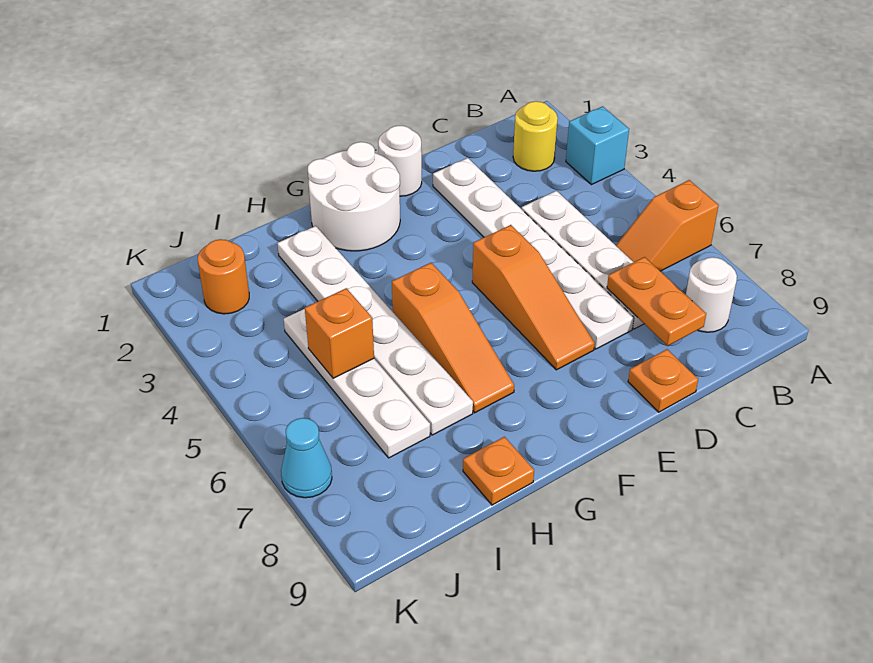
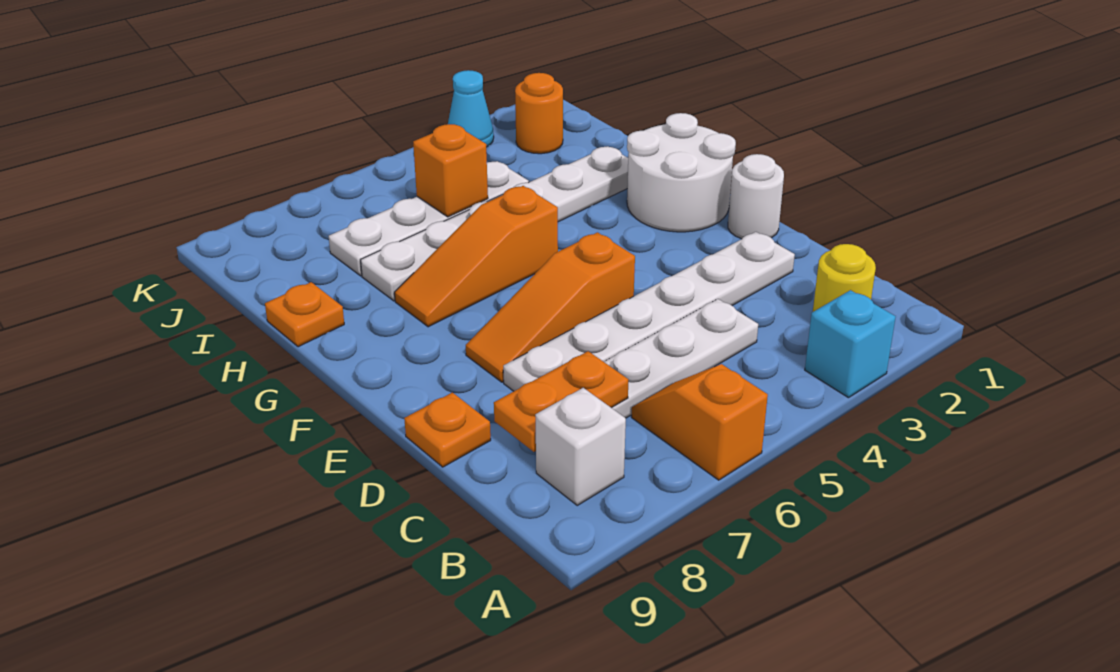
white 1x1 round brick [686,257,737,332] -> white 1x1 brick [535,388,626,505]
cyan 1x1 cone [281,418,332,498] -> cyan 1x1 cone moved to [448,70,494,147]

